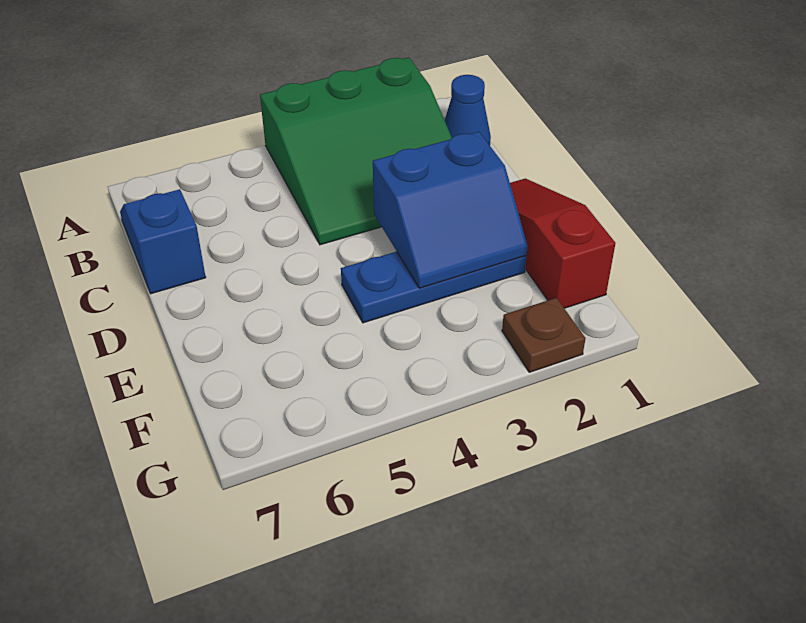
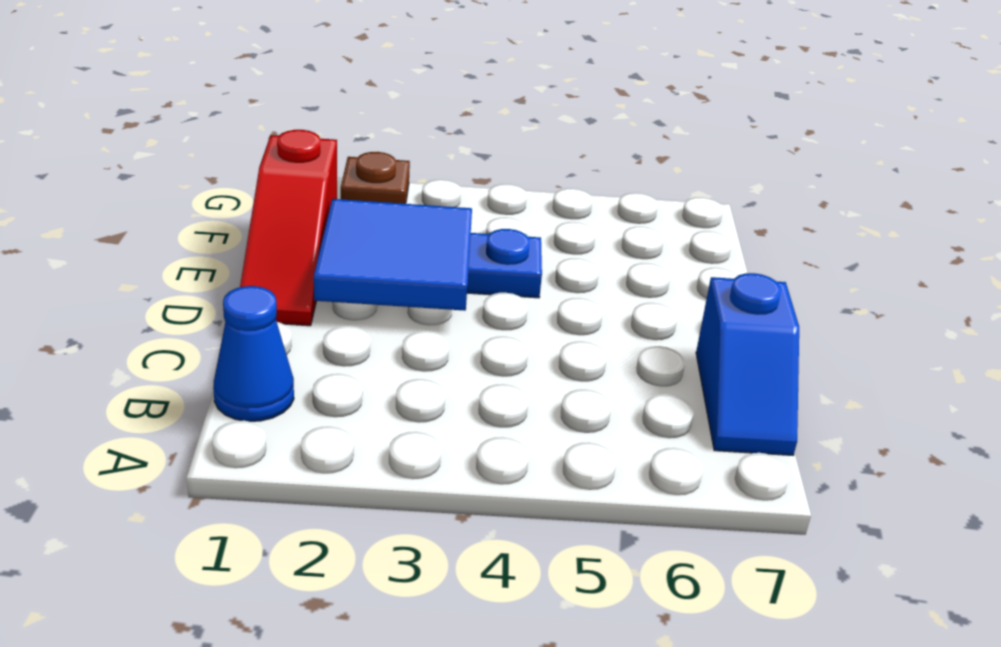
green 3x3 slope [260,57,452,245] -> none
blue 2x2 slope [373,132,528,288] -> blue 2x2 tile [314,199,472,311]

